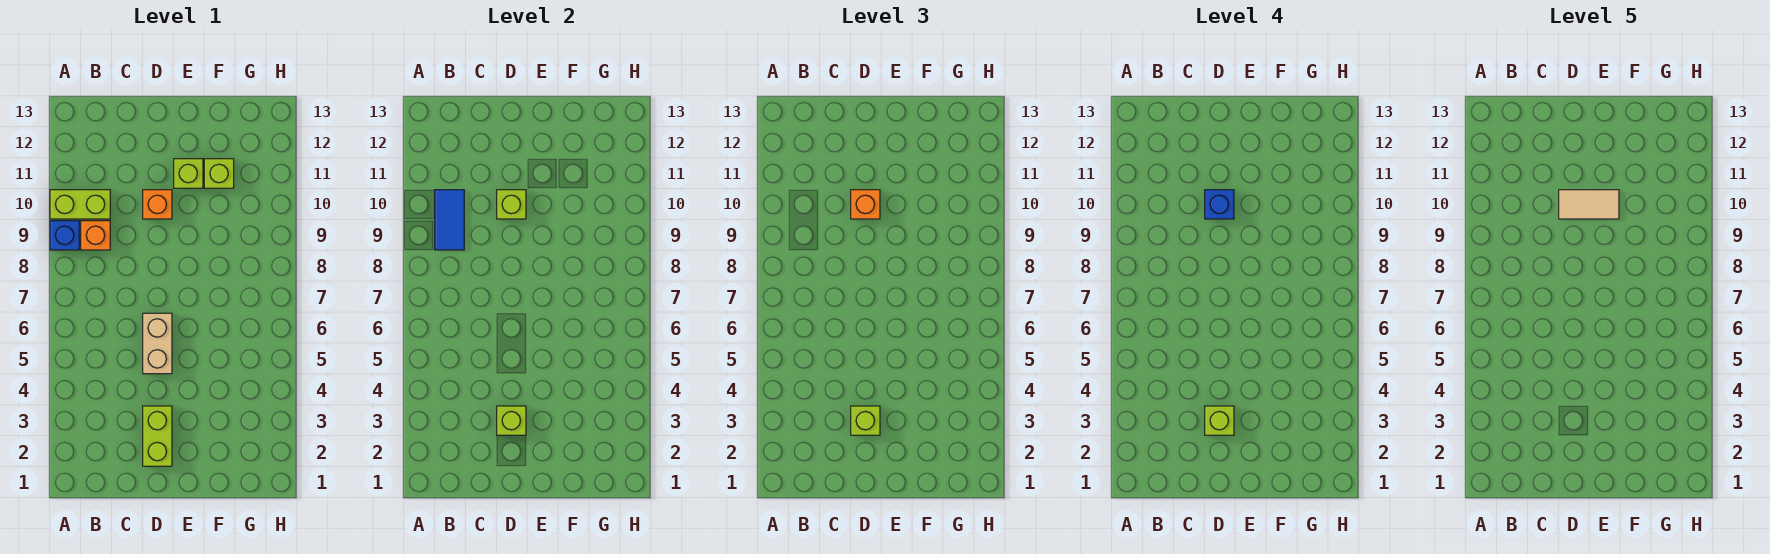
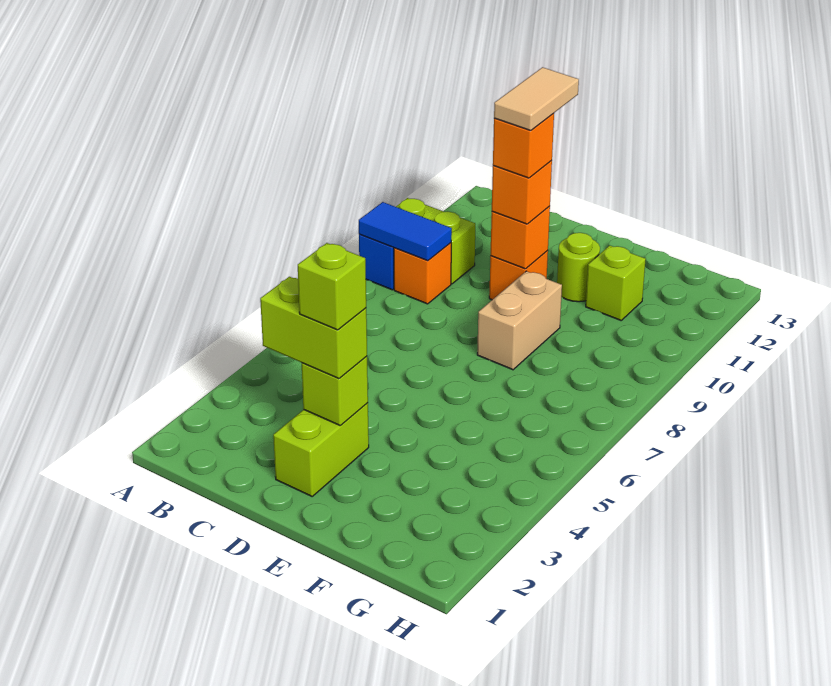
blue 1x2 tile [435,190,464,250] -> blue 1x2 tile turned to [359,202,452,261]
lime 1x1 brick [851,406,880,435] -> lime 1x2 brick [260,277,367,379]
tan 1x2 brick [143,313,172,374] -> tan 1x2 brick moved to [477,271,562,370]
lime 1x1 brick [497,190,526,219] -> orange 1x1 brick [490,206,550,269]
blue 1x1 brick [1205,190,1234,219] -> orange 1x1 brick [493,113,554,178]
tan 1x2 tile [1559,190,1619,219] -> tan 1x2 tile turned to [494,67,579,131]
lime 1x1 brick [174,159,203,188] -> lime 1x1 round brick [557,233,600,302]

